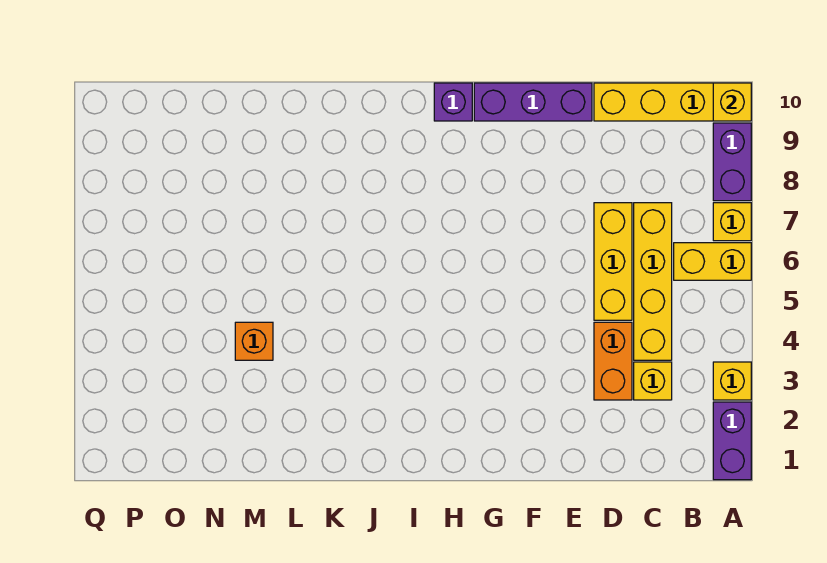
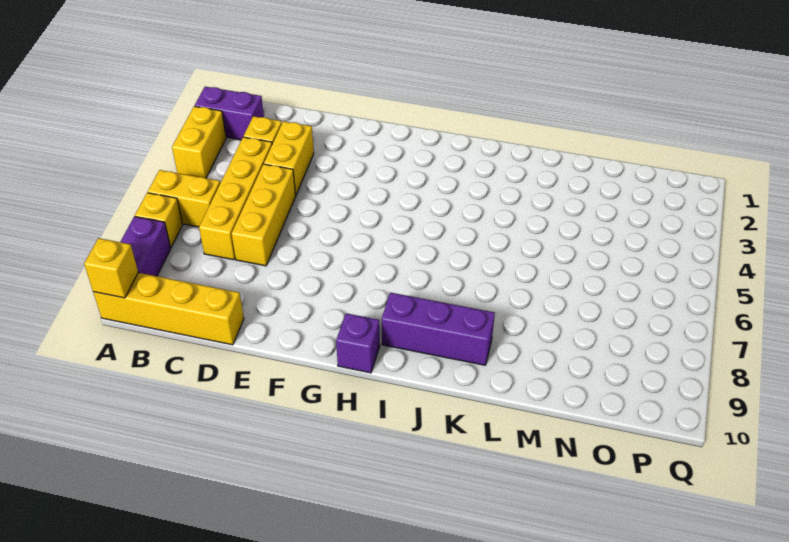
purple 1x2 brick [713,402,751,480] -> purple 1x2 brick turned to [195,87,264,140]
yellow 1x1 brick [713,362,751,400] -> yellow 1x2 brick [172,106,226,178]
orange 1x2 brick [594,322,632,400] -> yellow 1x2 brick [264,121,314,195]
purple 1x3 brick [474,83,592,121] -> purple 1x3 brick moved to [382,293,495,365]
orange 1x1 brick [235,322,273,360] -> none

